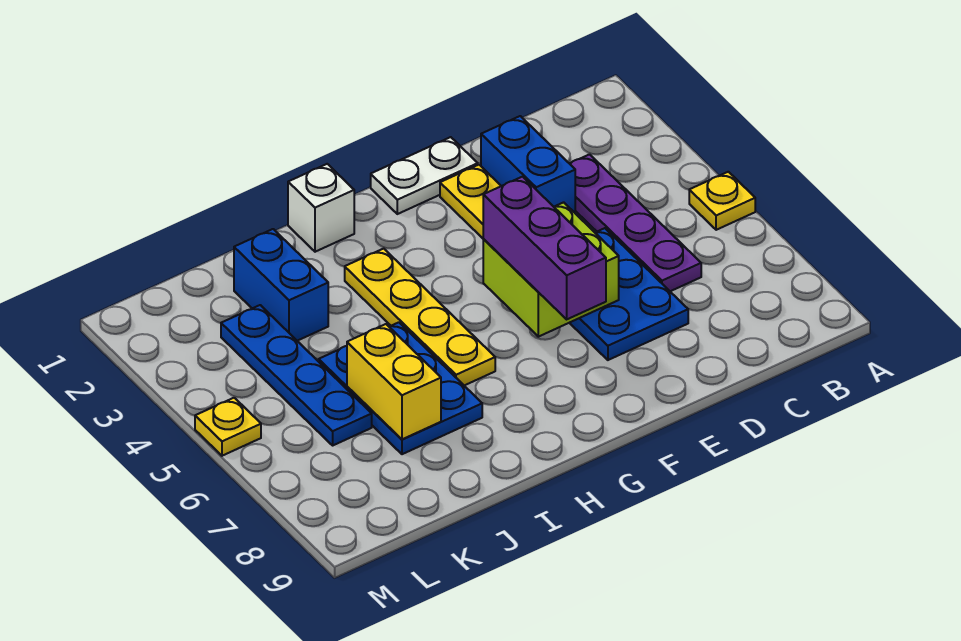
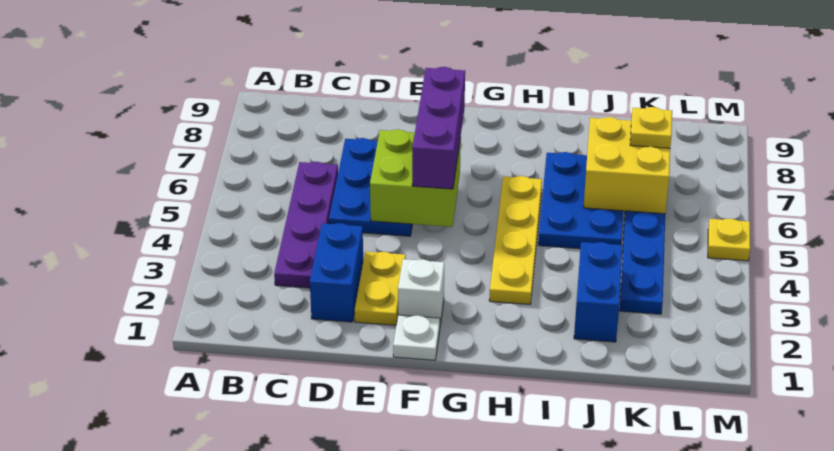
yellow 1x1 plate [689,172,755,230] -> yellow 1x1 plate moved to [630,107,672,148]
white 1x2 plate [371,137,478,214] -> white 1x1 plate [393,315,440,360]
white 1x1 brick [288,164,354,252] -> white 1x1 brick moved to [398,259,444,325]
yellow 1x2 brick [347,324,441,439] -> yellow 2x2 brick [583,117,670,214]

